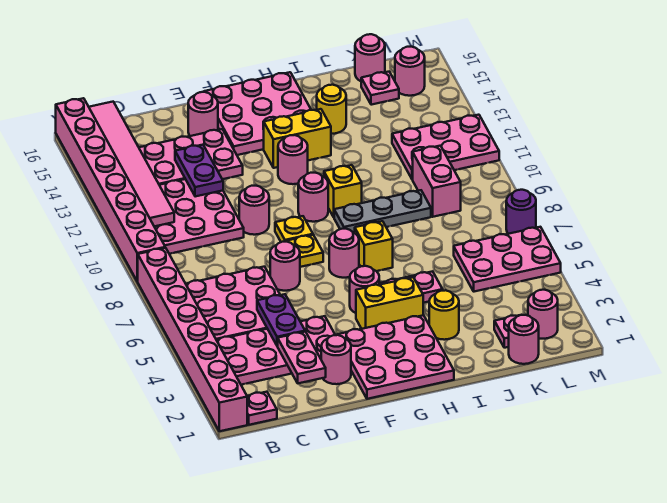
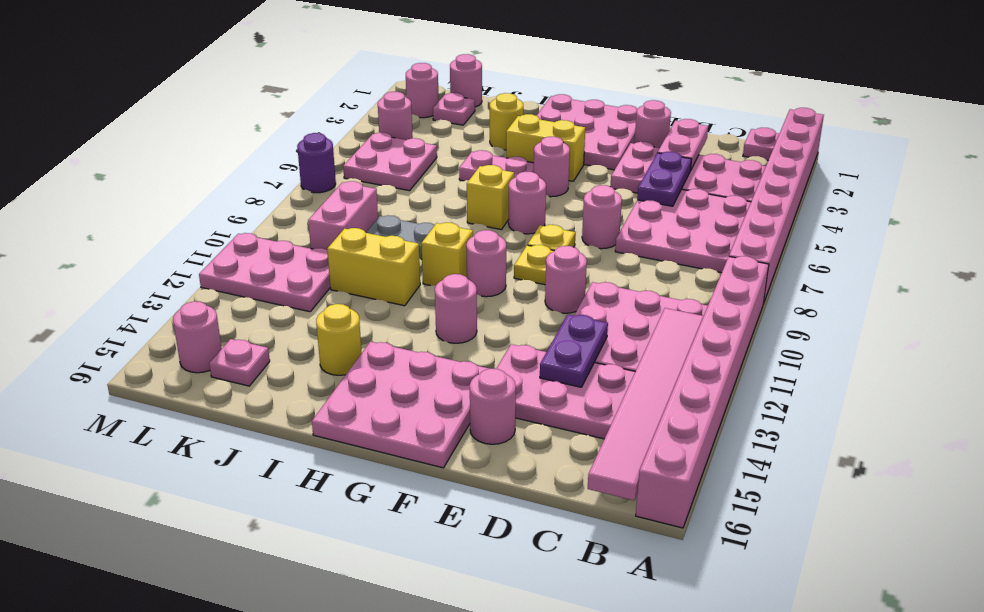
yellow 1x2 brick [263,109,331,168] -> yellow 1x2 brick moved to [327,228,420,306]
pink 2x3 plate [454,227,561,292] -> pink 2x2 plate [343,132,437,191]
pink 1x1 round brick [355,34,385,81] -> pink 1x1 round brick moved to [378,92,413,140]

